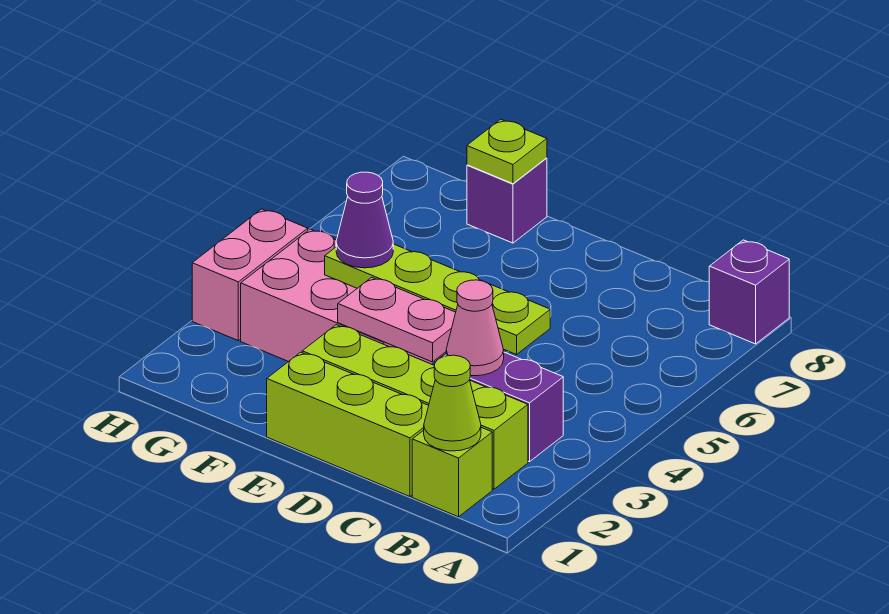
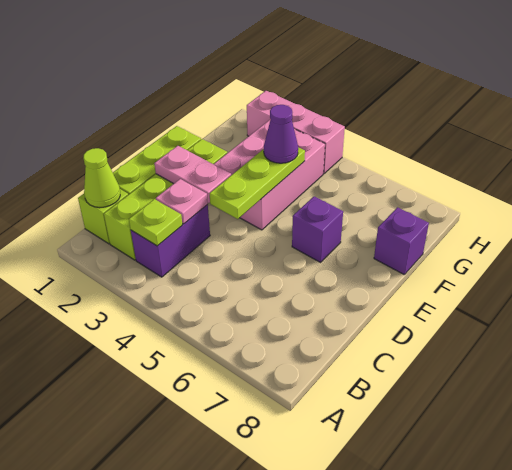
purple 1x1 brick [709,240,789,344] -> purple 1x1 brick moved to [292,196,343,262]
pink 1x1 cone [446,280,504,376] -> pink 1x1 plate [156,179,208,224]
lime 1x4 plate [325,244,550,355] -> lime 1x3 plate [210,147,305,219]
pink 1x2 plate [338,277,456,362] -> pink 1x2 plate turned to [154,146,231,203]
lime 1x1 plate [467,119,547,184] -> lime 1x1 plate moved to [129,199,182,246]
pink 1x2 brick [192,209,308,340] -> pink 1x3 brick [247,91,345,173]

